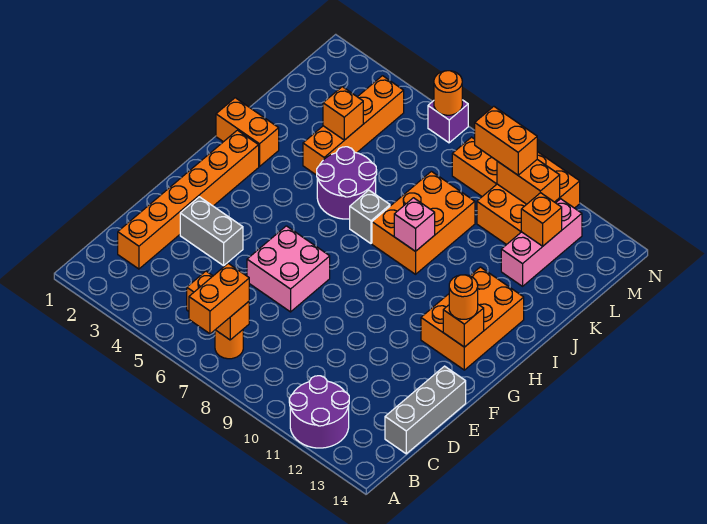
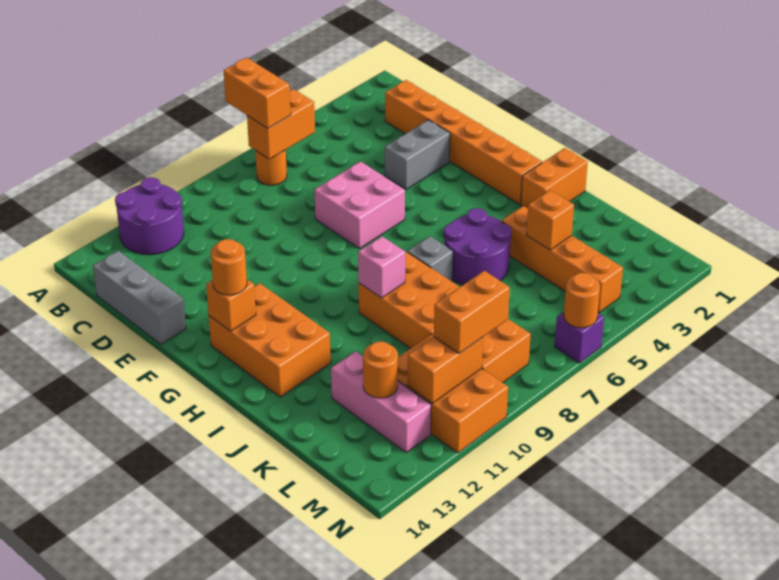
orange 1x1 brick [521,193,562,246] -> orange 1x1 round brick [363,342,398,398]

